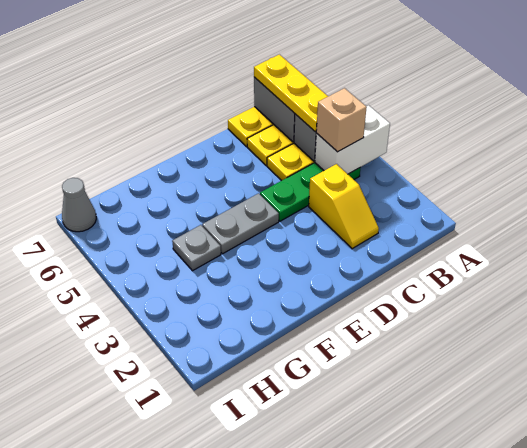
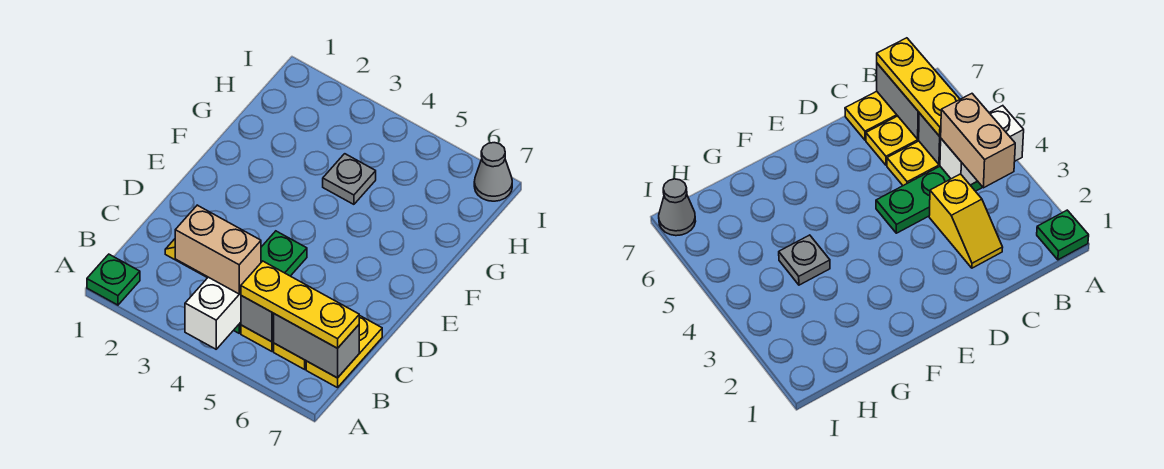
none -> green 1x1 plate [87,254,140,305]
tan 1x1 brick [316,88,367,152] -> tan 1x2 brick [175,205,261,294]
grey 1x2 plate [202,193,279,254] -> none

